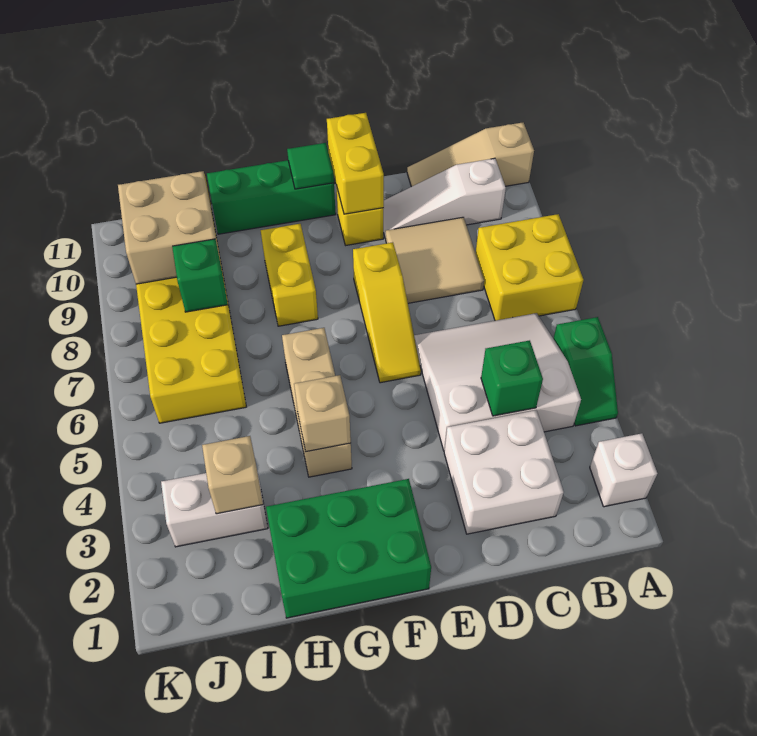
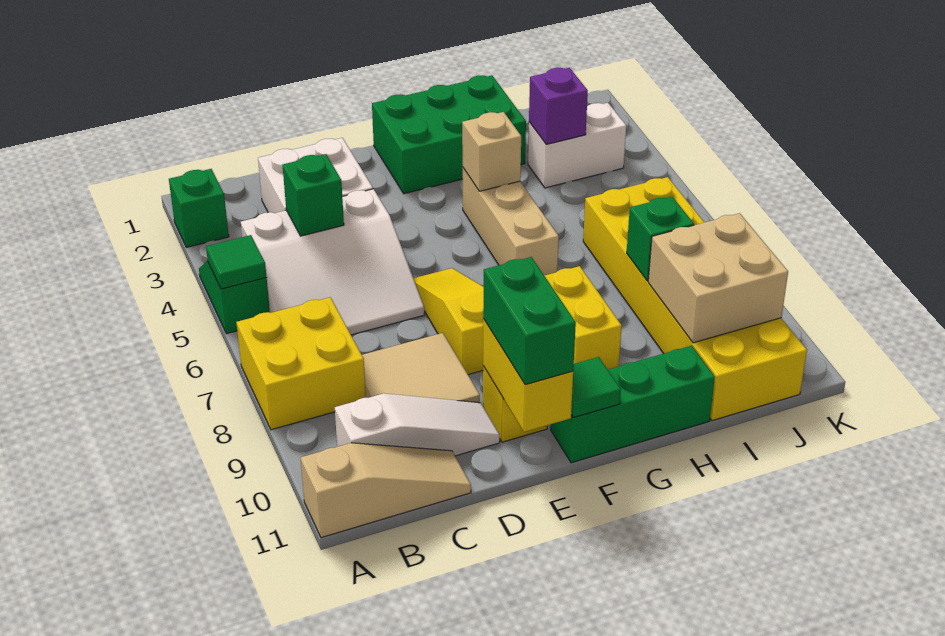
white 1x1 brick [590,433,657,507] -> green 1x1 brick [169,169,229,247]
none -> green 1x1 tile [206,235,267,289]
none -> green 1x2 brick [483,257,576,385]
tan 1x1 brick [202,436,263,514] -> purple 1x1 brick [529,68,588,144]

